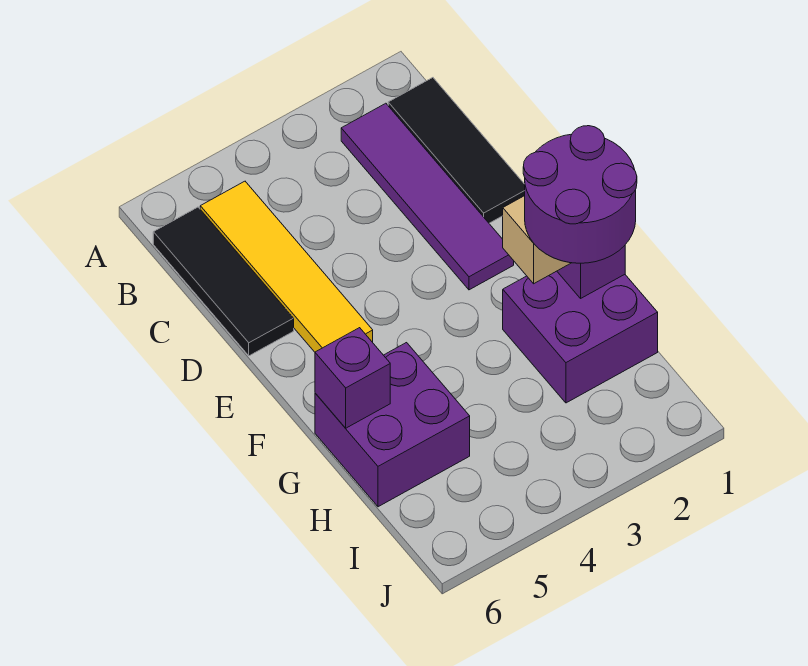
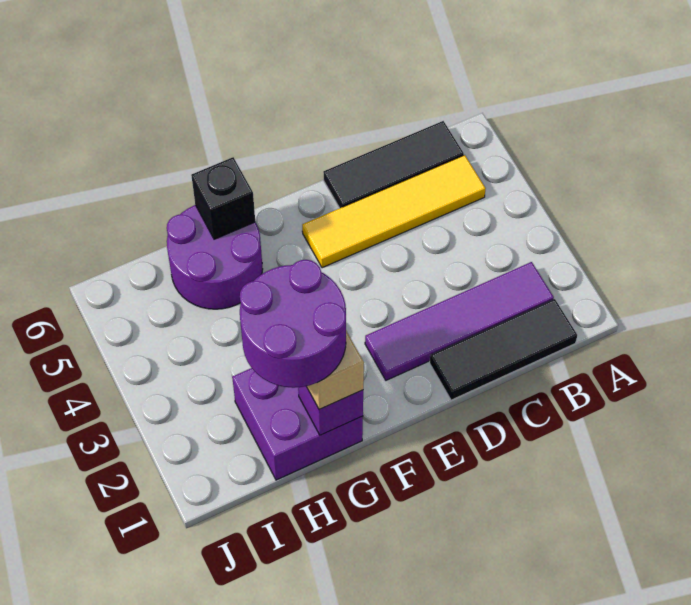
purple 2x2 brick [315,343,470,507] -> purple 2x2 round brick [167,205,263,309]
purple 1x1 brick [315,328,390,428] -> black 1x1 brick [191,157,255,239]

